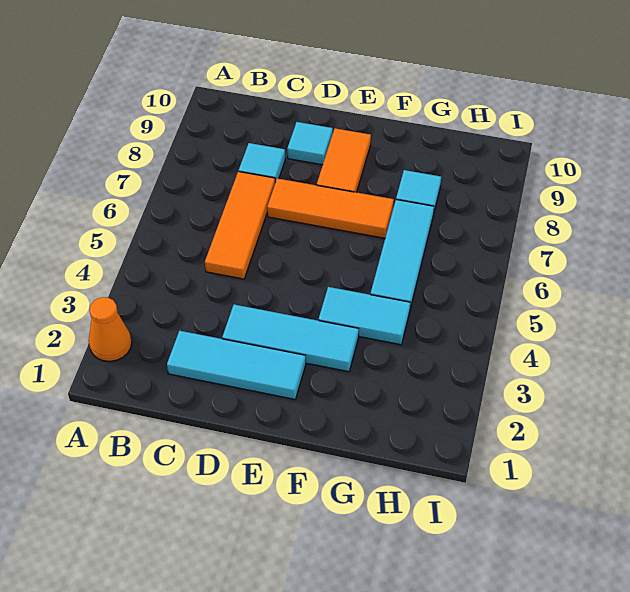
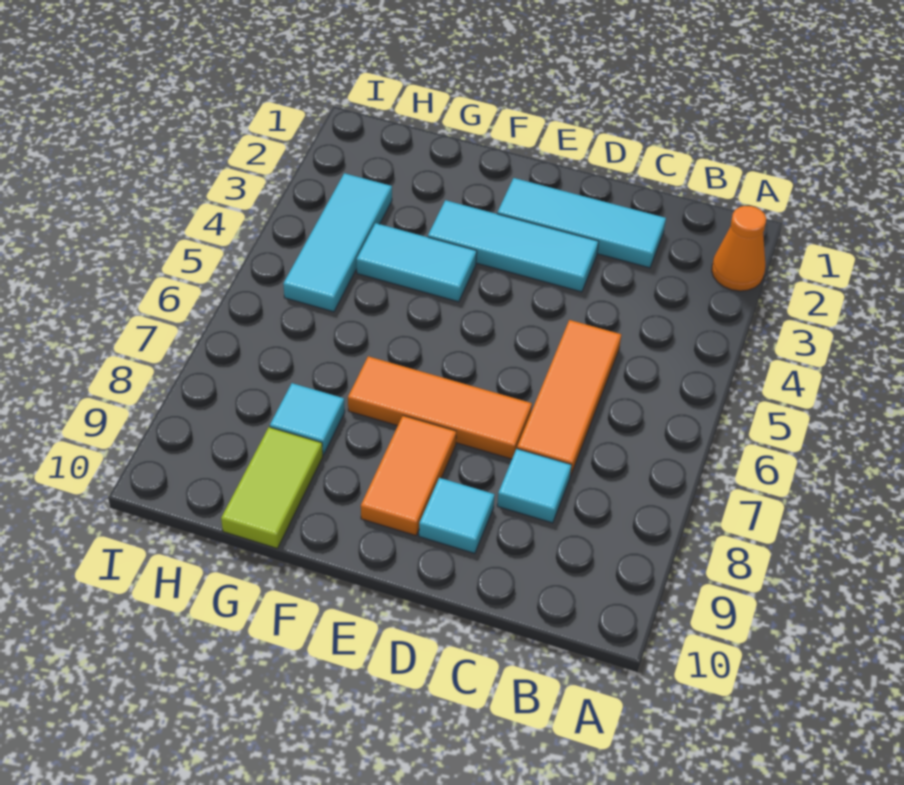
cyan 1x3 tile [370,200,434,308] -> cyan 1x3 tile moved to [283,173,392,312]
none -> lime 1x2 tile [221,427,323,549]

